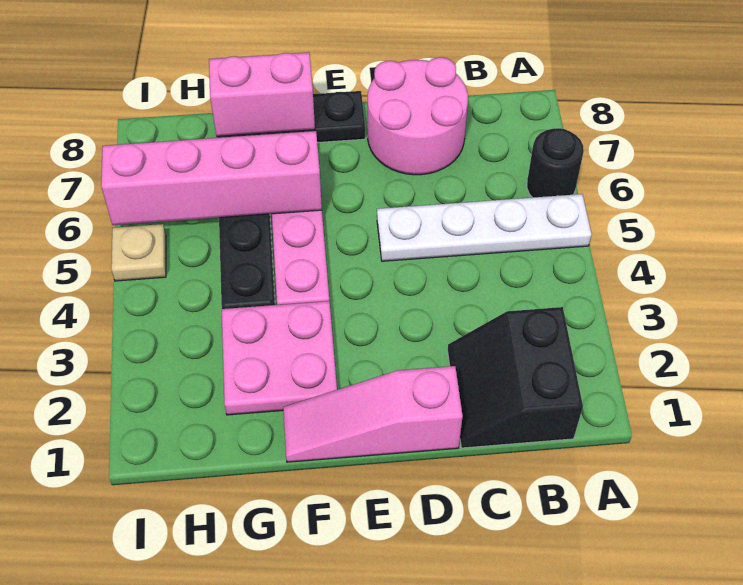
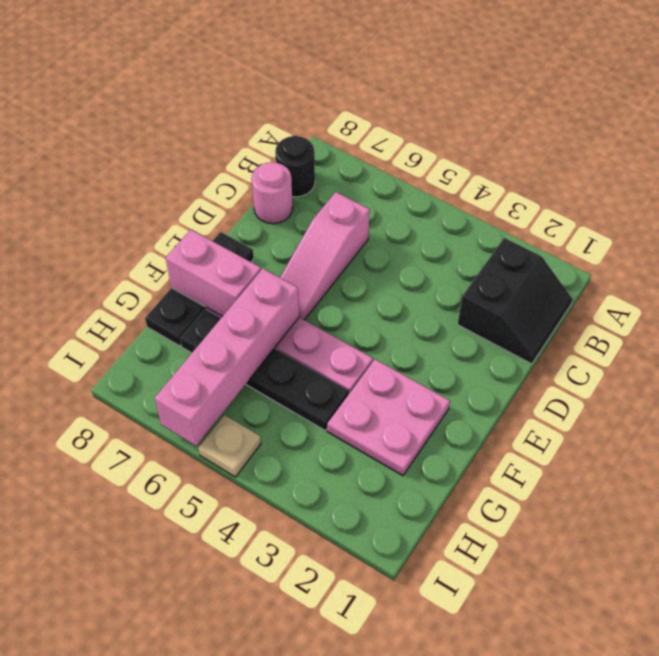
white 1x4 plate [377,194,591,261] -> none
black 1x1 round brick [527,128,584,198] -> black 1x1 round brick moved to [275,136,315,197]
black 2x2 slope [448,307,583,448] -> black 2x2 slope turned to [458,238,572,364]
pink 2x2 round brick [368,57,468,175] -> pink 1x1 round brick [252,162,293,224]
pink 1x3 slope [283,366,463,462] -> pink 1x3 slope moved to [280,192,370,320]
pink 1x2 brick [209,52,315,136] -> pink 1x2 brick turned to [166,230,261,316]

